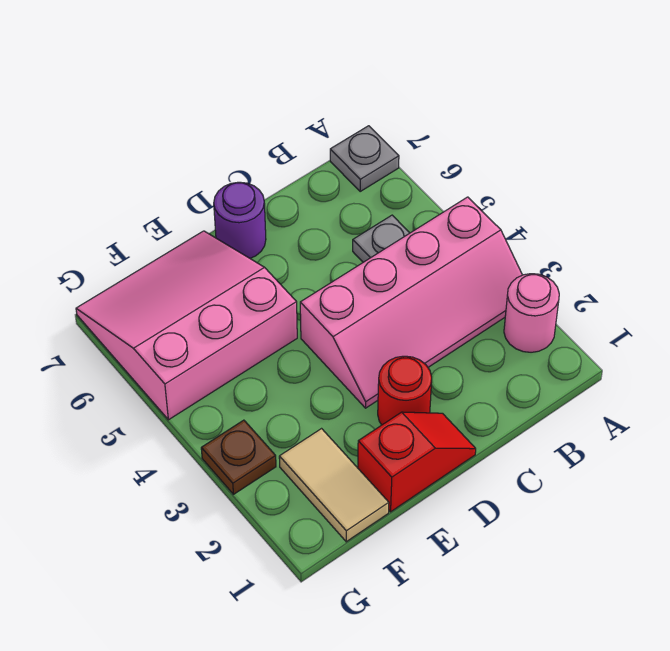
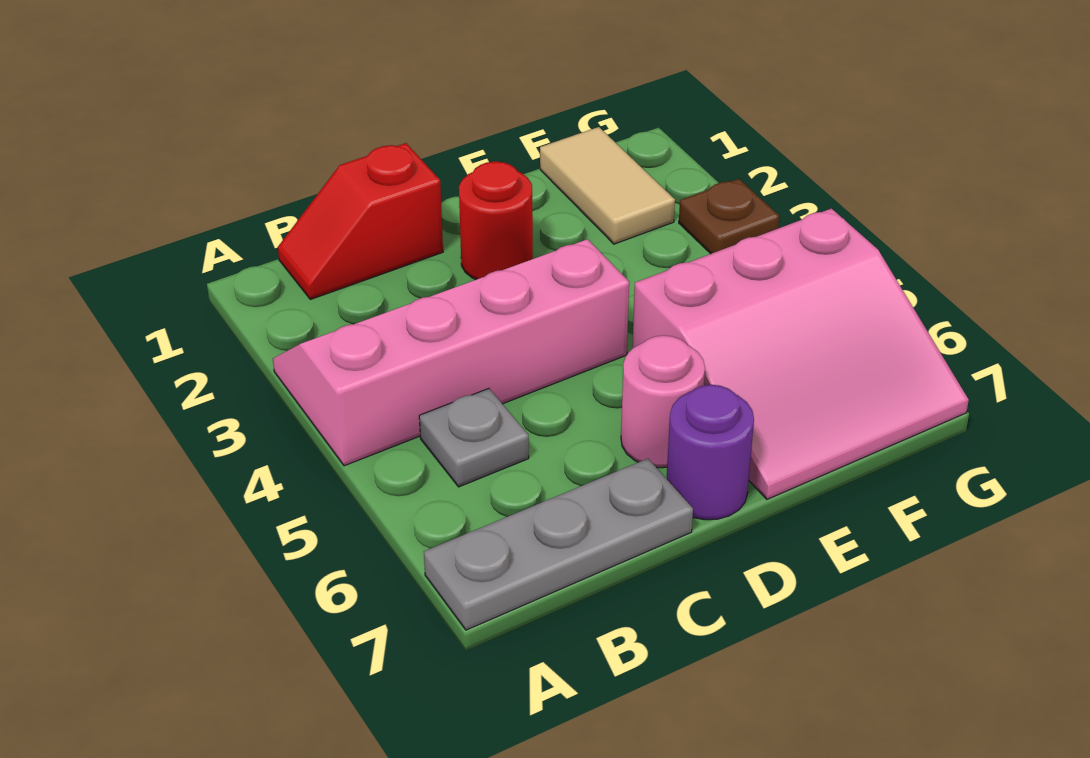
pink 1x1 round brick [504,274,559,352] -> pink 1x1 round brick moved to [621,335,705,468]
grey 1x1 plate [330,126,399,192] -> grey 1x3 plate [424,459,693,630]
red 1x2 slope [358,412,476,512] -> red 1x2 slope moved to [278,143,443,299]

